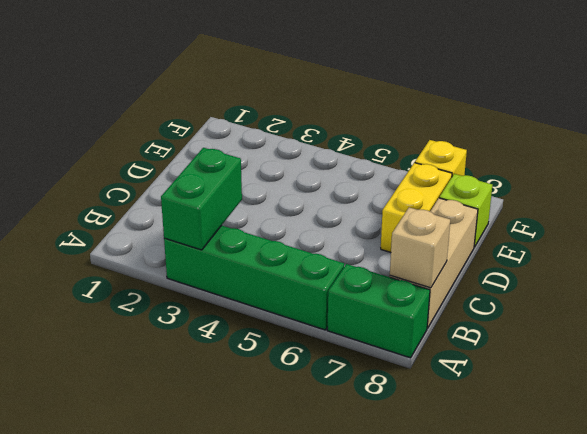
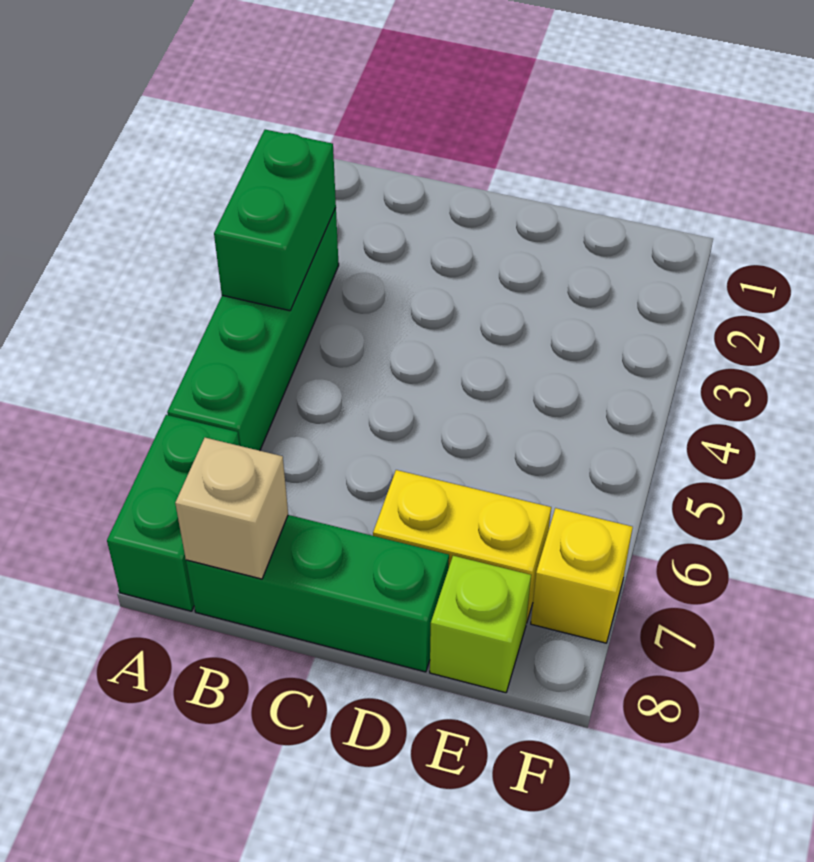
green 1x2 brick [161,148,242,250] -> green 1x2 brick turned to [214,130,336,311]
tan 1x3 brick [390,198,478,328] -> green 1x3 brick [186,515,449,672]

